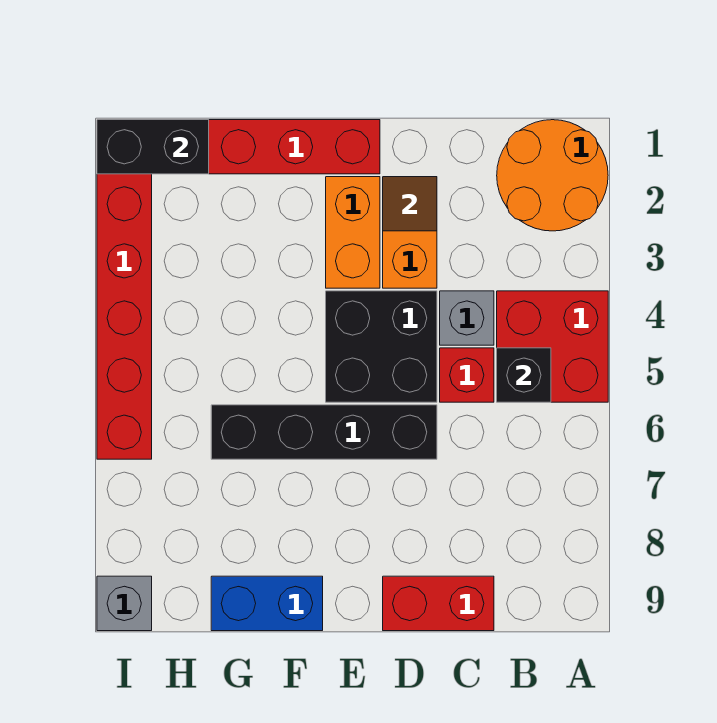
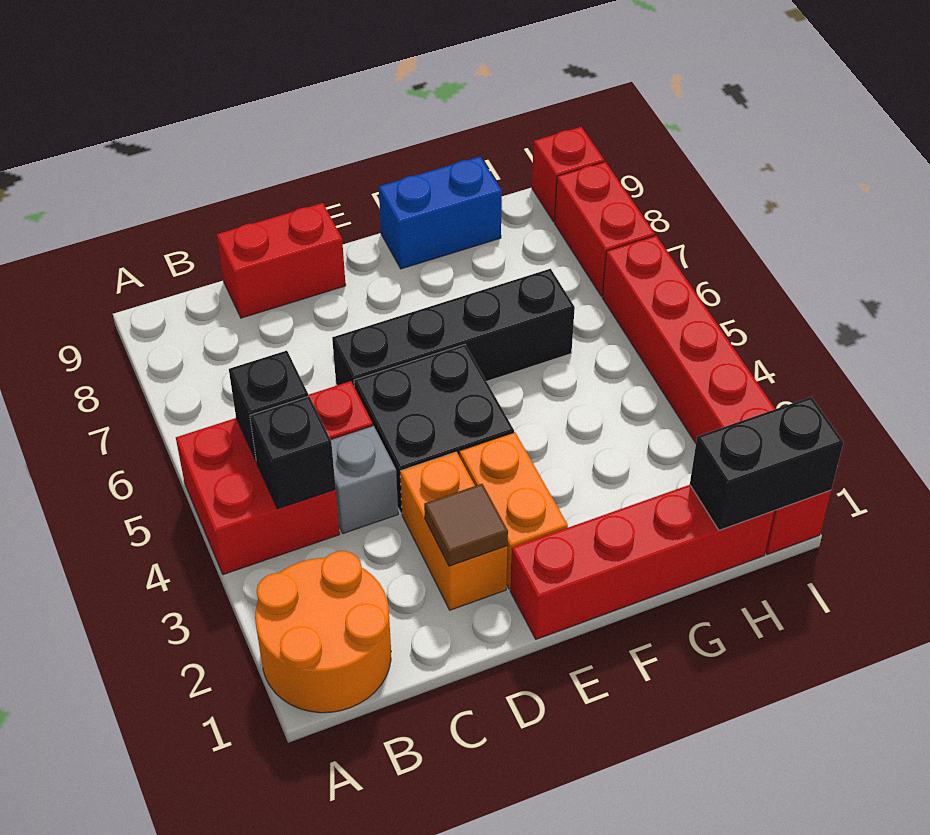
none -> black 1x1 brick [250,396,336,509]
none -> red 1x2 brick [555,162,655,296]
grey 1x1 brick [97,576,152,631] -> red 1x1 brick [532,127,604,222]

